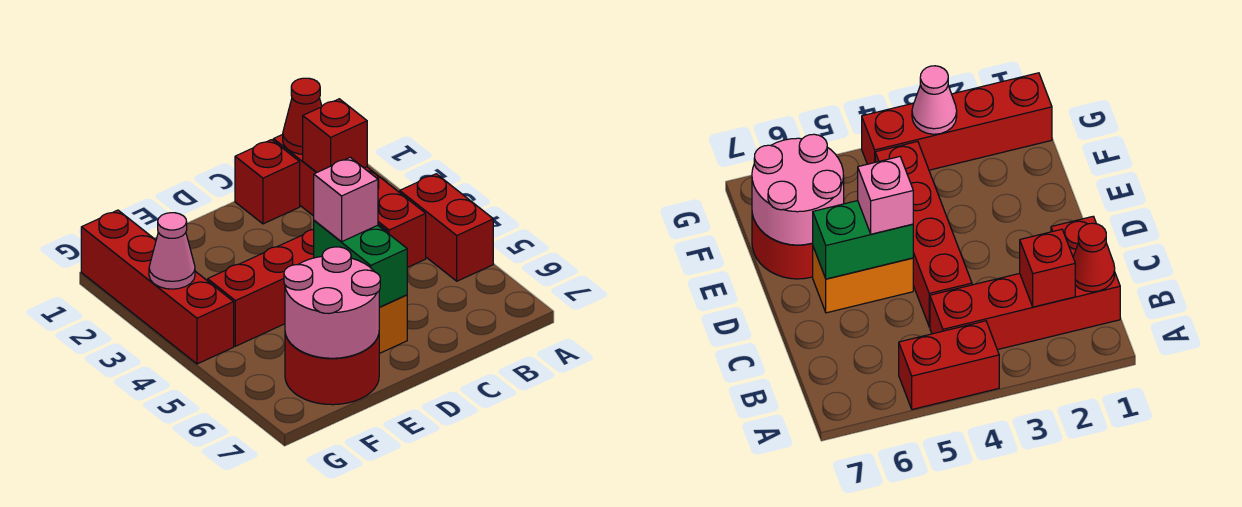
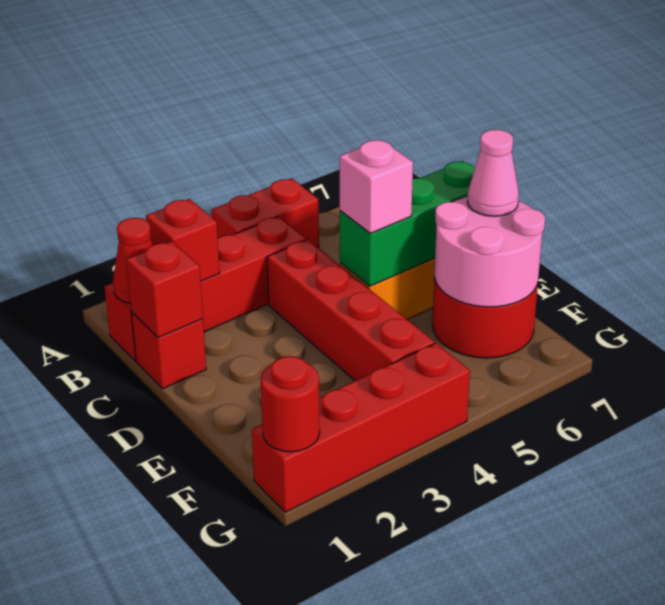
none -> red 1x1 brick [126,241,203,338]
green 1x2 brick [314,220,407,307] -> green 1x3 brick [340,161,475,286]
none -> red 1x1 round brick [260,356,320,452]
pink 1x1 cone [149,213,195,289] -> pink 1x1 cone moved to [467,130,519,216]

